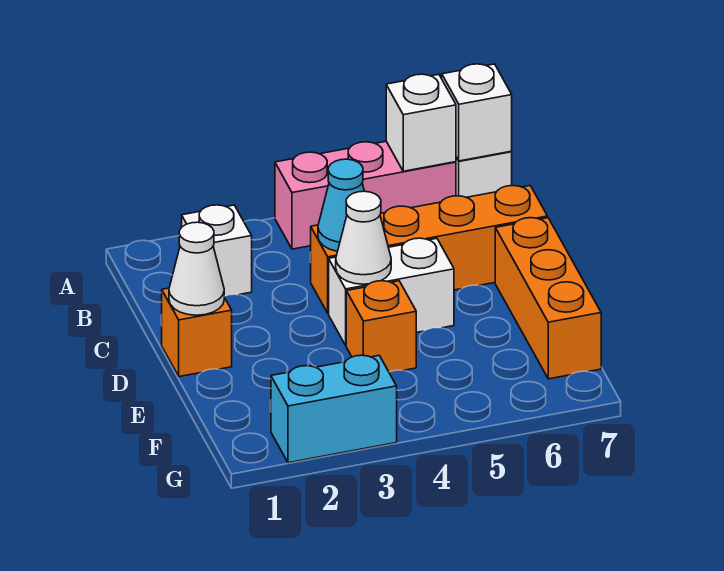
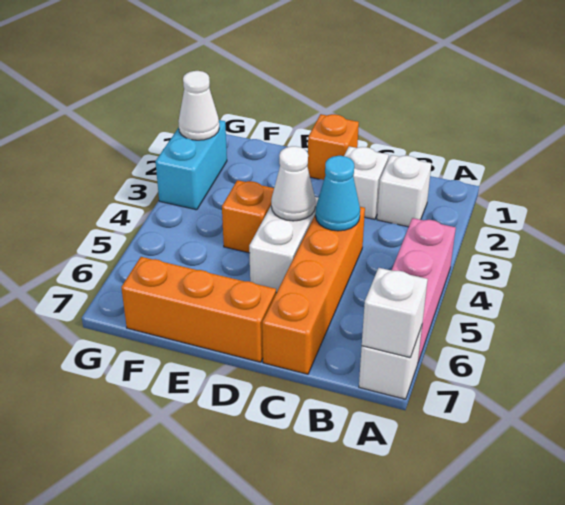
white 1x1 brick [386,74,456,171] -> white 1x1 brick moved to [344,146,389,219]
white 1x1 cone [169,222,224,315] -> white 1x1 cone moved to [178,71,219,140]

